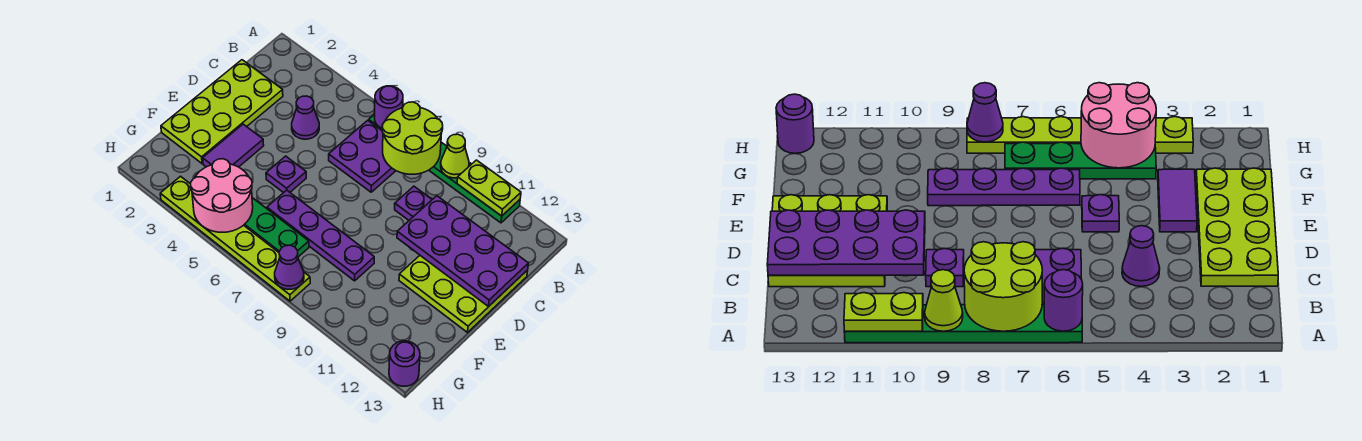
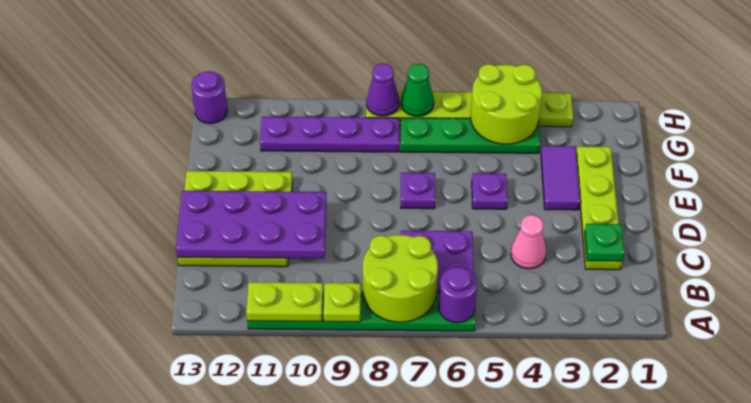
lime 1x1 cone [441,134,469,178] -> lime 1x1 plate [323,283,361,322]
lime 2x4 plate [161,60,283,164] -> lime 1x4 plate [576,146,622,270]
none -> green 1x1 plate [585,224,624,261]
purple 1x1 cone [292,96,319,139] -> pink 1x1 cone [511,215,546,269]
purple 1x1 plate [395,186,432,220] -> purple 1x1 plate moved to [401,173,435,209]
purple 1x4 plate [267,190,374,281] -> purple 1x4 plate moved to [260,117,399,152]
pink 2x2 round brick [191,159,253,232] -> lime 2x2 round brick [470,64,542,144]
none -> green 1x1 cone [401,64,434,116]

